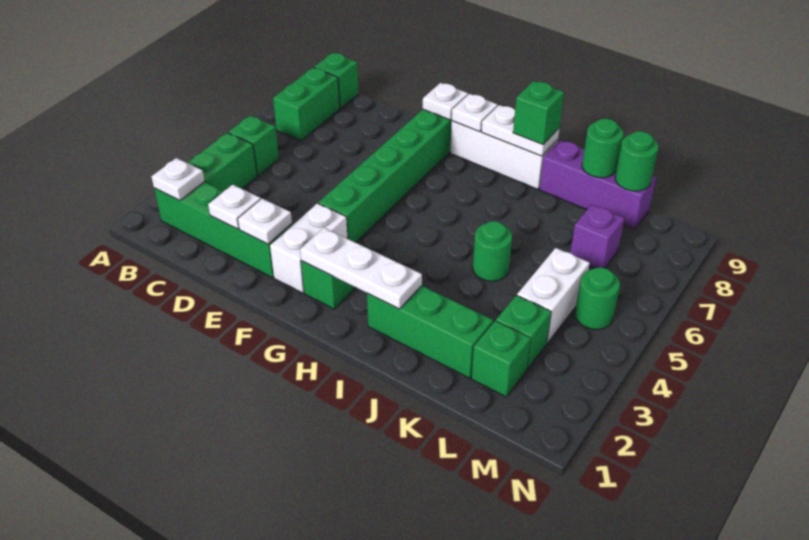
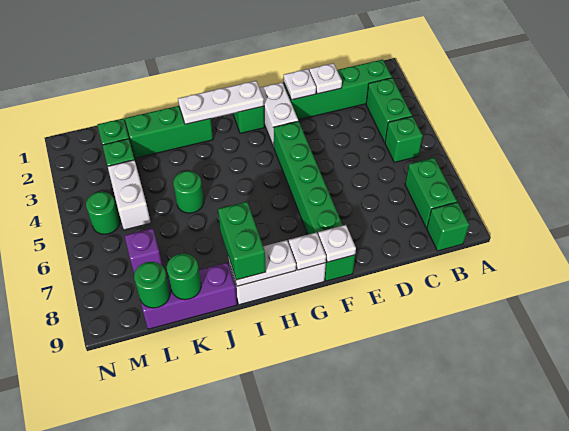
white 1x1 plate [152,158,205,200] -> none
green 1x1 brick [513,81,564,145] -> green 1x2 brick [218,202,266,280]

